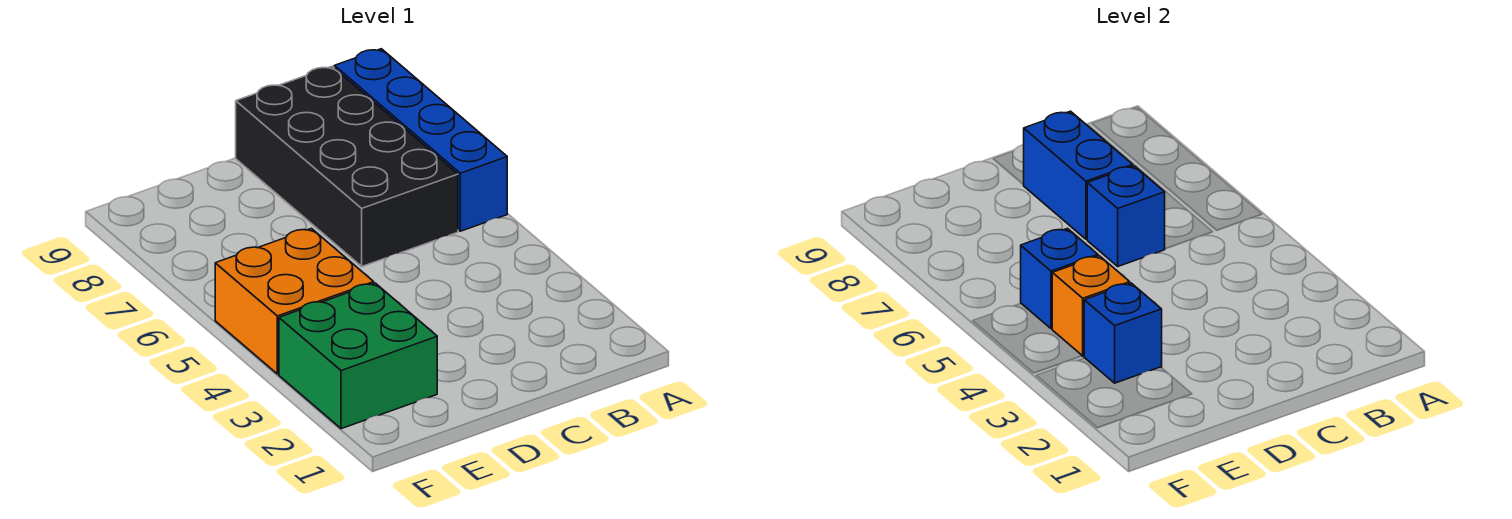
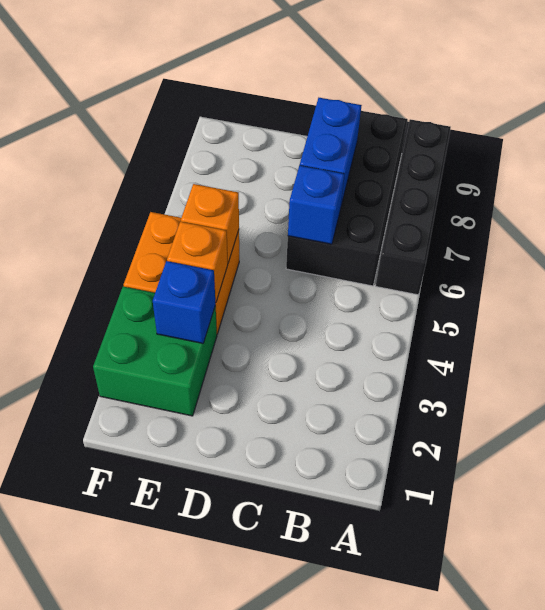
blue 1x4 brick [334,49,507,231] -> black 1x4 brick [376,119,451,295]
blue 1x1 brick [1021,228,1098,329] -> orange 1x1 brick [181,184,239,263]

